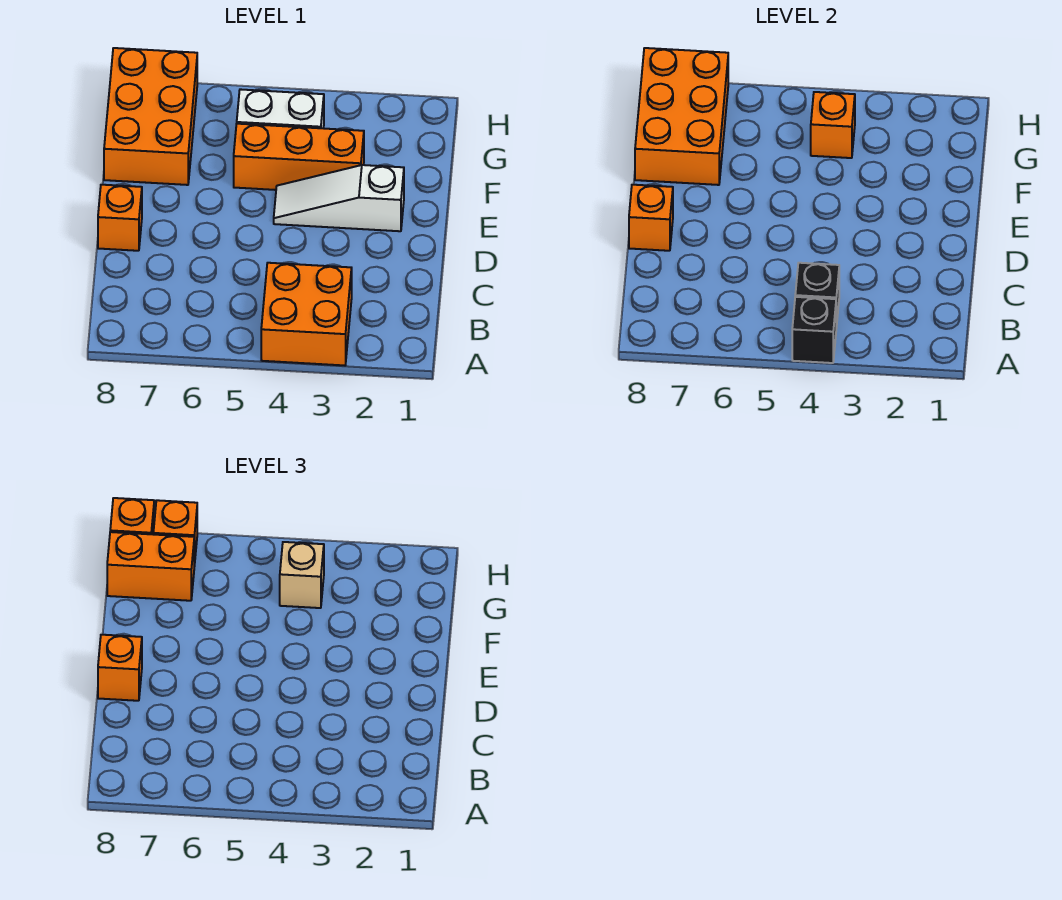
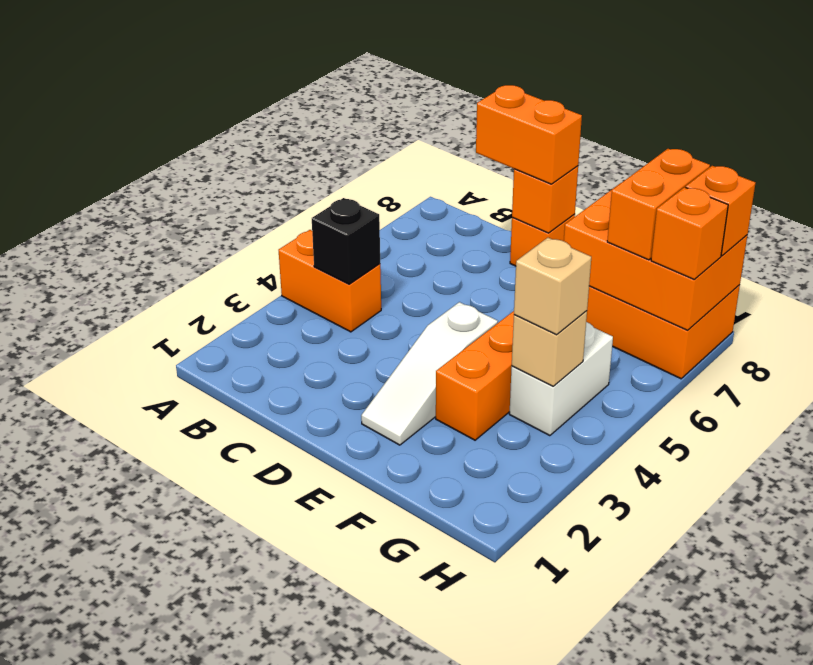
orange 2x2 brick [261,263,352,365] -> orange 1x2 brick [279,230,381,332]
black 1x1 brick [792,297,836,363] -> none
orange 1x1 brick [98,635,142,701] -> orange 1x2 brick [476,85,582,184]
white 1x3 slope [274,165,404,231] -> white 1x3 slope turned to [361,302,498,445]
orange 1x1 brick [811,92,855,158] -> tan 1x1 brick [512,311,587,386]

